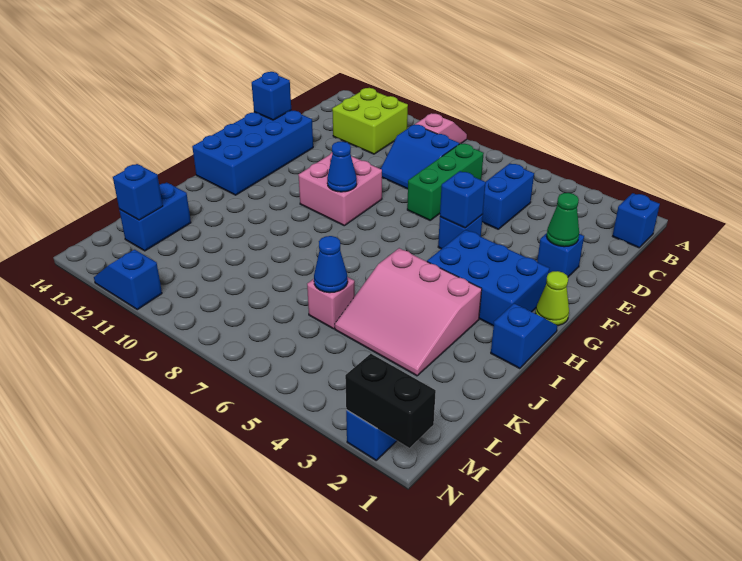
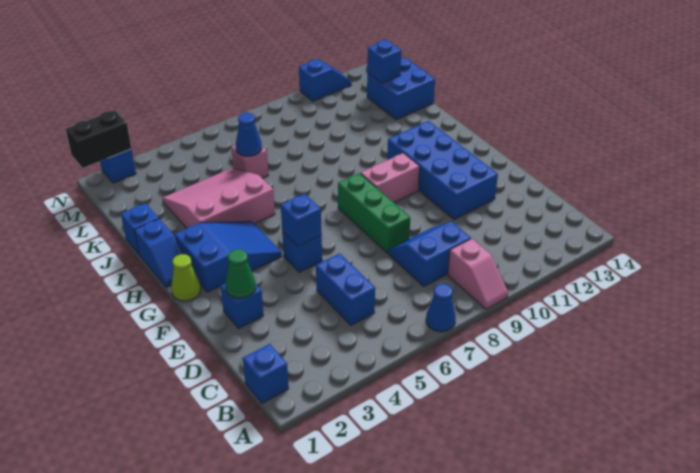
lime 2x2 brick [332,88,408,154] -> none
green 1x3 brick [407,143,484,220] -> green 1x3 brick moved to [338,173,410,253]
blue 2x4 brick [192,110,313,195] -> blue 2x4 brick moved to [387,121,498,220]
blue 1x1 brick [252,72,291,120] -> blue 1x1 brick moved to [121,203,159,254]
pink 2x2 brick [298,152,382,226] -> pink 1x2 brick [361,153,420,202]
blue 2x3 brick [427,230,549,326] -> blue 2x3 slope [175,221,282,292]
blue 1x1 cone [327,141,357,192] -> blue 1x1 cone moved to [426,284,456,332]
blue 1x2 brick [119,182,191,251] -> blue 2x2 brick [367,58,435,120]

